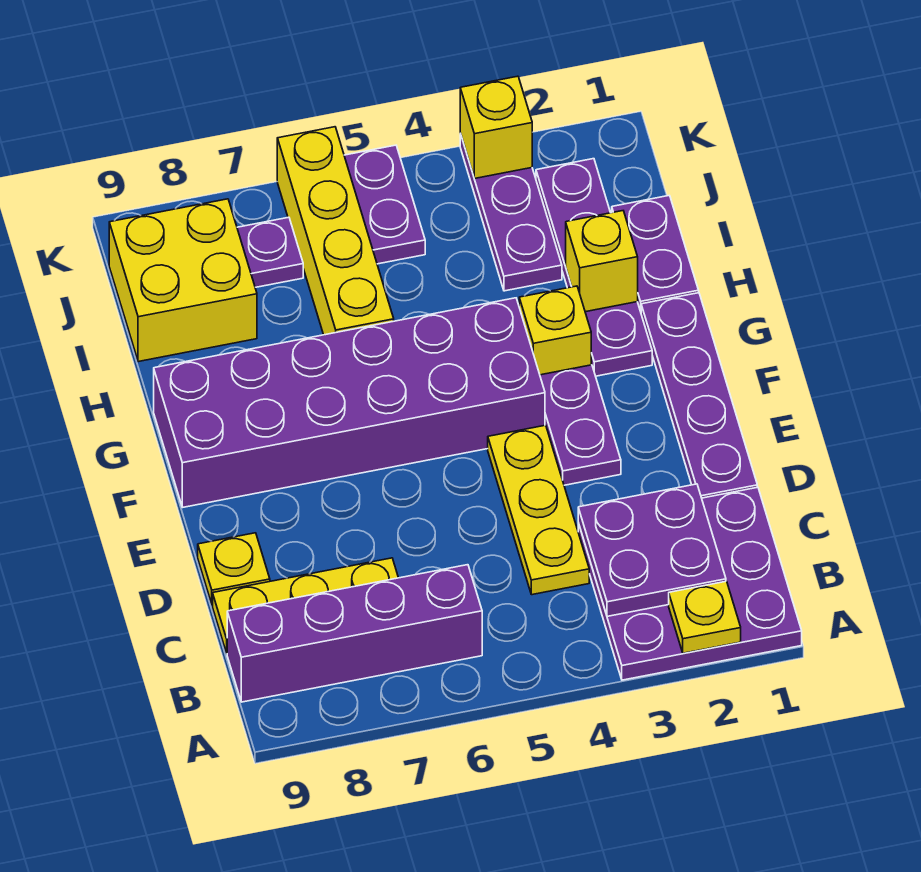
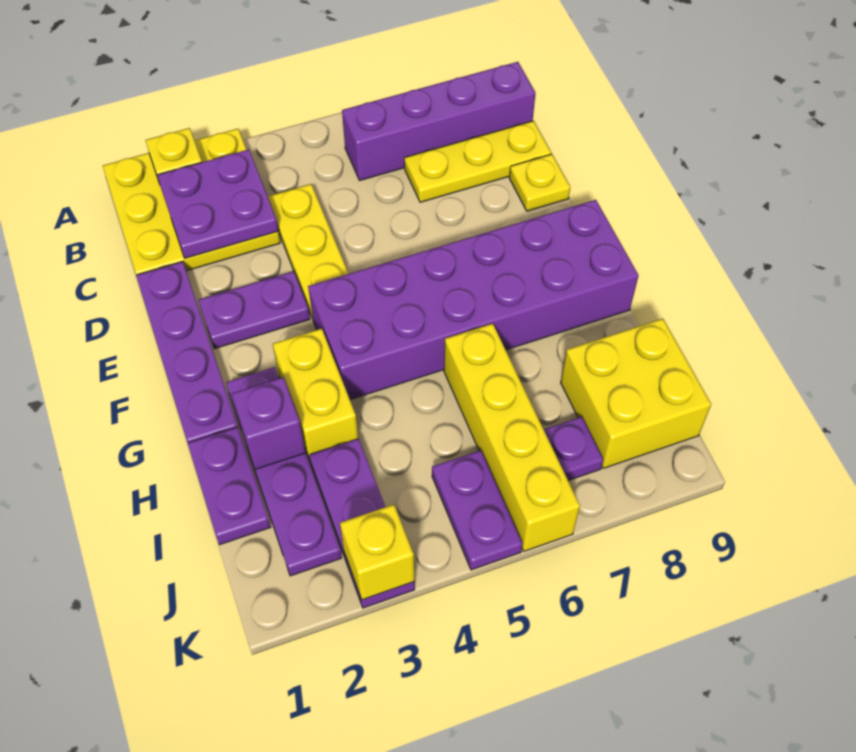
purple 3x3 plate [578,487,802,680] -> yellow 3x3 plate [103,129,280,275]
purple 1x2 plate [540,365,621,485] -> purple 1x2 plate turned to [198,271,310,349]
yellow 1x1 brick [519,286,591,375] -> yellow 1x2 brick [273,329,358,460]
yellow 1x1 brick [566,211,638,312] -> purple 1x1 brick [232,377,306,469]

